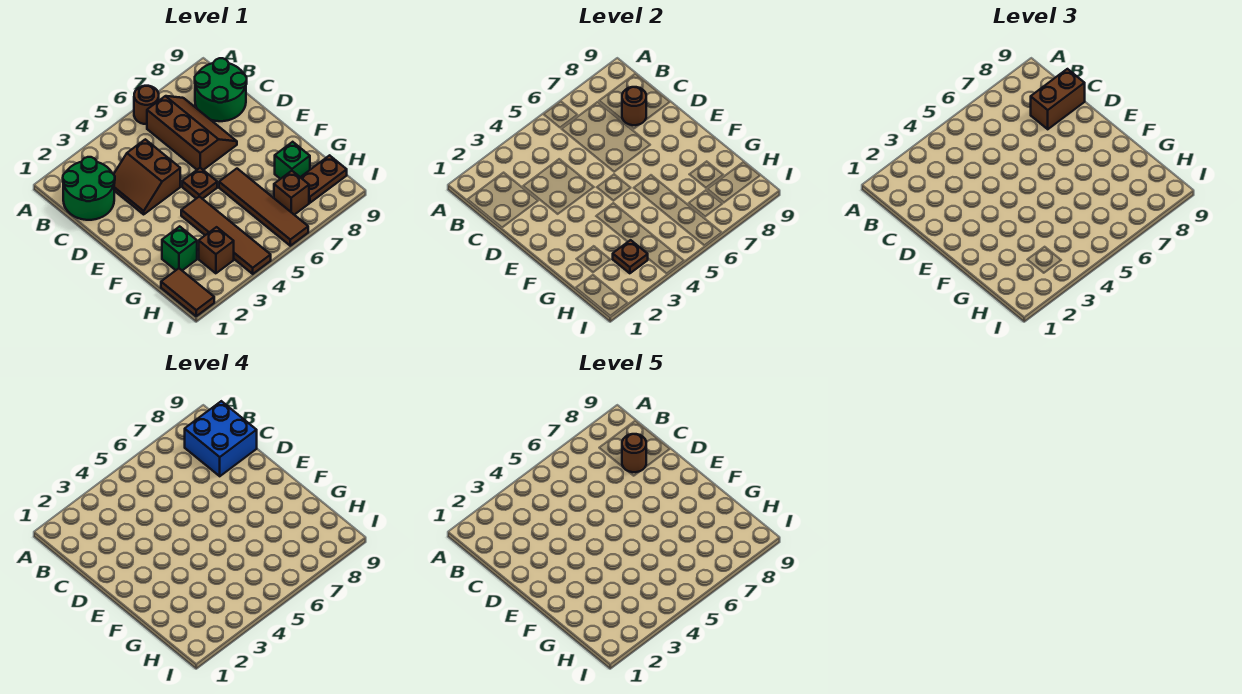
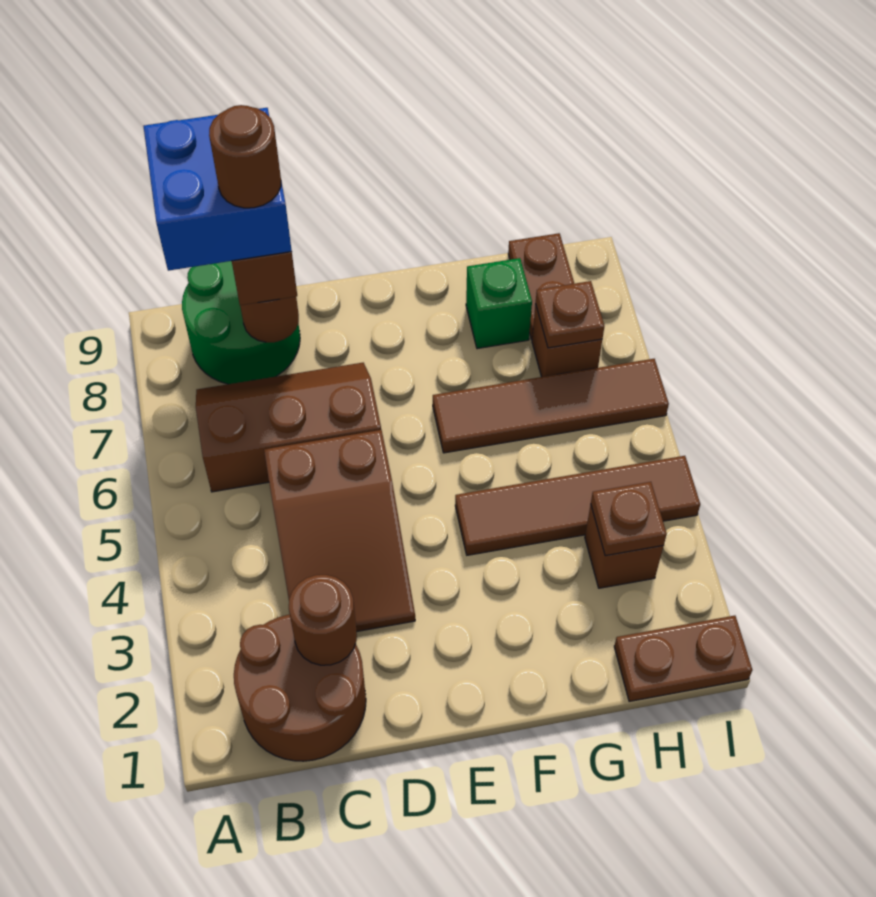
brown 1x1 round brick [134,86,159,124] -> brown 1x1 round brick moved to [289,575,357,665]
green 2x2 round brick [63,157,115,220] -> brown 2x2 round brick [234,615,366,761]
brown 2x2 slope [114,139,180,214] -> brown 2x3 slope [264,430,415,631]
brown 1x1 plate [182,168,217,199] -> brown 1x1 plate moved to [536,281,604,348]
green 1x1 brick [162,226,197,270] -> none
brown 1x2 tile [161,268,214,316] -> brown 1x2 plate [614,616,752,702]

